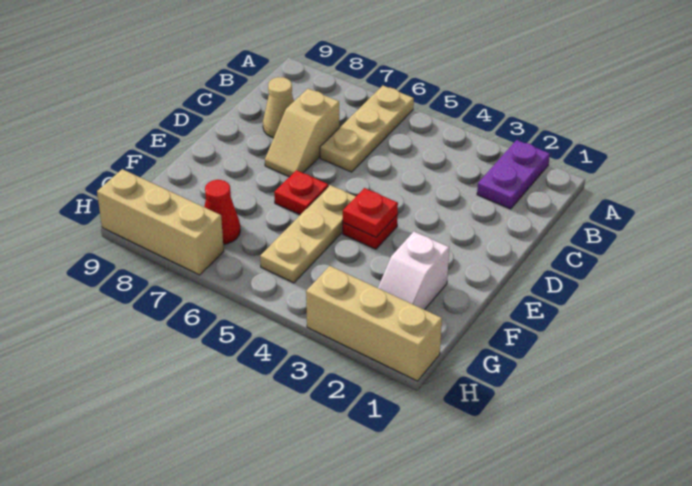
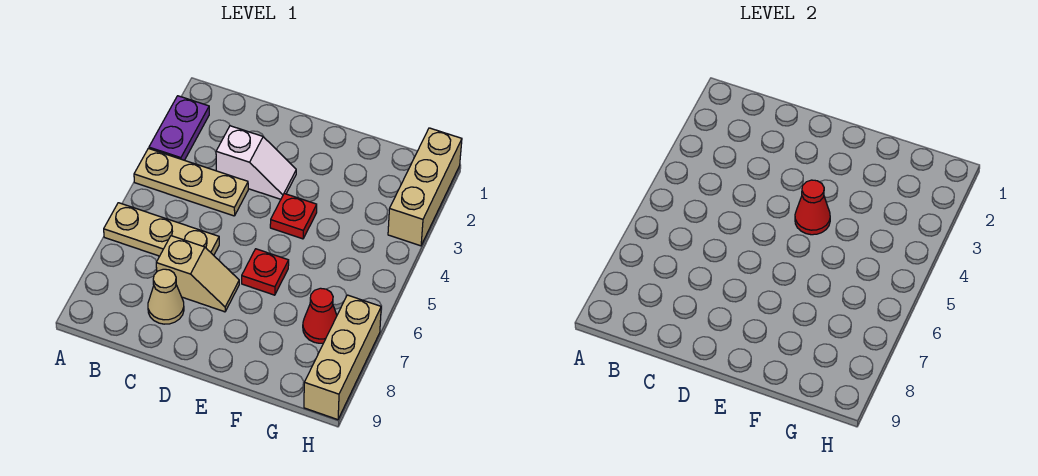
purple 1x2 plate [477,140,550,209] -> purple 1x2 plate turned to [149,96,209,160]
red 1x1 plate [343,188,398,237] -> red 1x1 cone [795,180,830,235]
tan 1x3 plate [260,185,356,283] -> tan 1x3 plate moved to [134,148,248,216]
white 1x2 slope [378,232,449,310] -> white 1x2 slope moved to [216,126,296,199]

